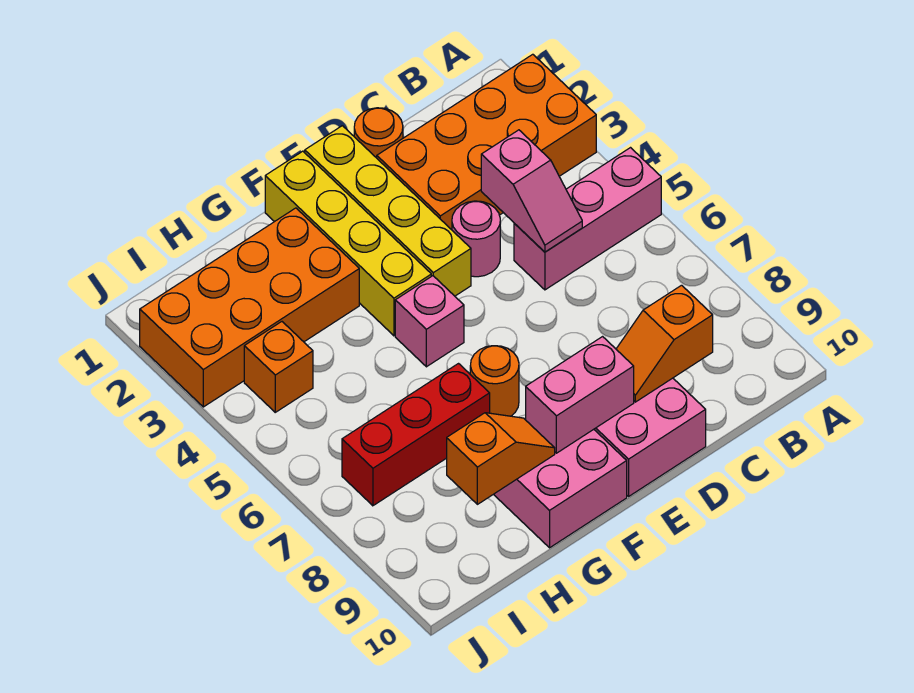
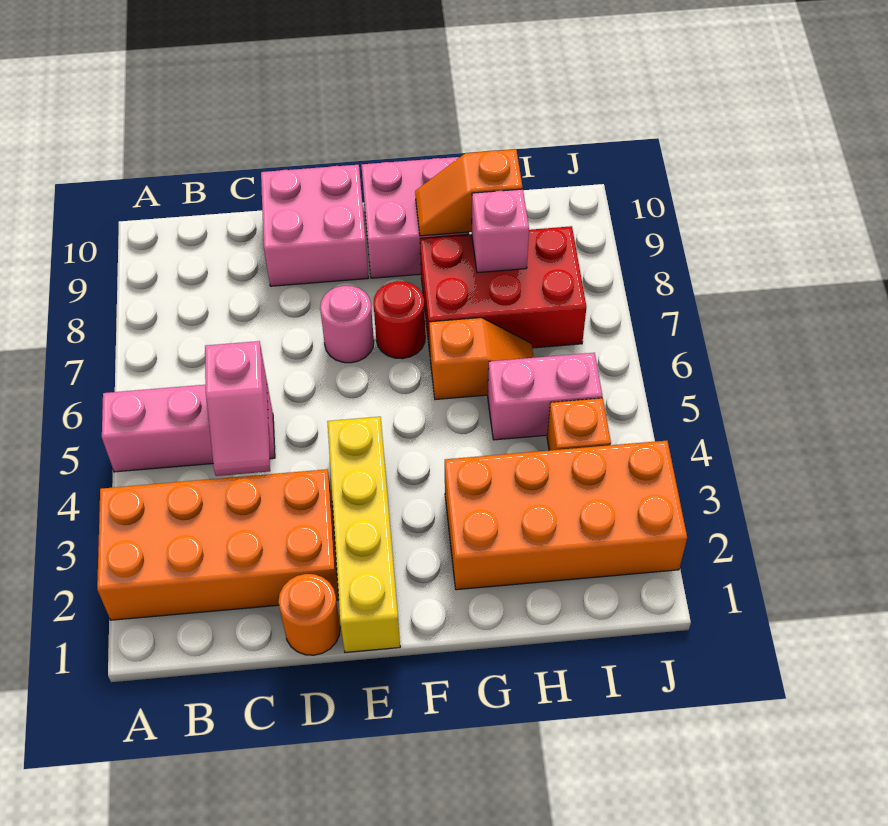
pink 1x2 slope [481,130,582,252] -> pink 1x2 slope turned to [205,341,270,476]
orange 1x2 slope [616,285,713,402] -> orange 1x2 slope moved to [429,318,534,400]
pink 1x1 round brick [452,201,500,277] -> pink 1x1 round brick moved to [320,286,374,363]
pink 1x2 brick [526,337,634,453] -> pink 1x2 brick moved to [488,353,602,440]
yellow 1x4 brick [265,151,431,336] -> none
pink 1x1 brick [395,276,464,367] -> pink 1x1 brick moved to [472,189,529,273]
orange 1x1 round brick [470,346,519,416] -> red 1x1 round brick [374,281,425,359]
red 1x3 brick [342,364,490,506] -> red 2x3 brick [420,226,586,352]

